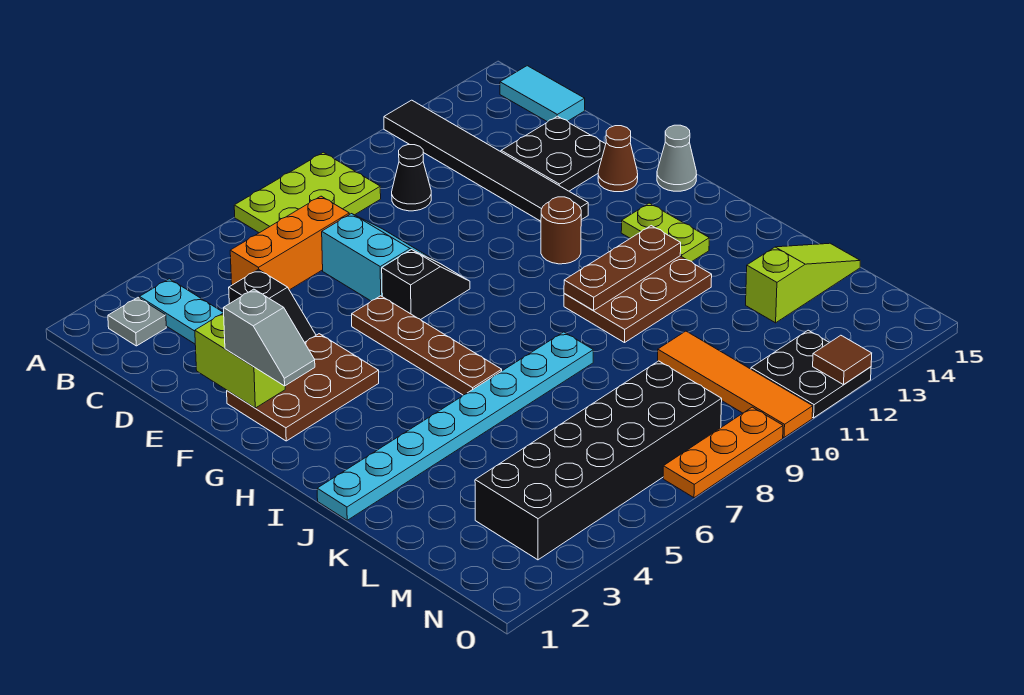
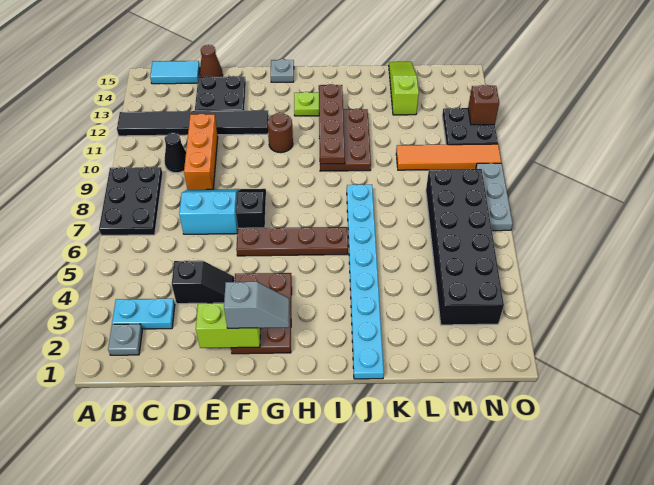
lime 2x3 plate [234,152,381,233] -> black 2x3 plate [99,167,163,236]
orange 1x3 brick [230,196,349,290] -> orange 1x3 brick moved to [184,114,218,190]
brown 1x1 cone [598,126,638,192] -> brown 1x1 cone moved to [200,45,223,77]
grey 1x1 cone [657,125,697,191] -> grey 1x1 plate [271,59,294,82]
brown 1x3 plate [564,226,681,311] -> brown 1x4 plate [319,84,345,164]
orange 1x3 plate [663,407,783,498] -> grey 1x3 plate [476,163,513,231]
brown 1x1 tile [813,335,872,385] -> brown 1x1 brick [468,85,499,125]

